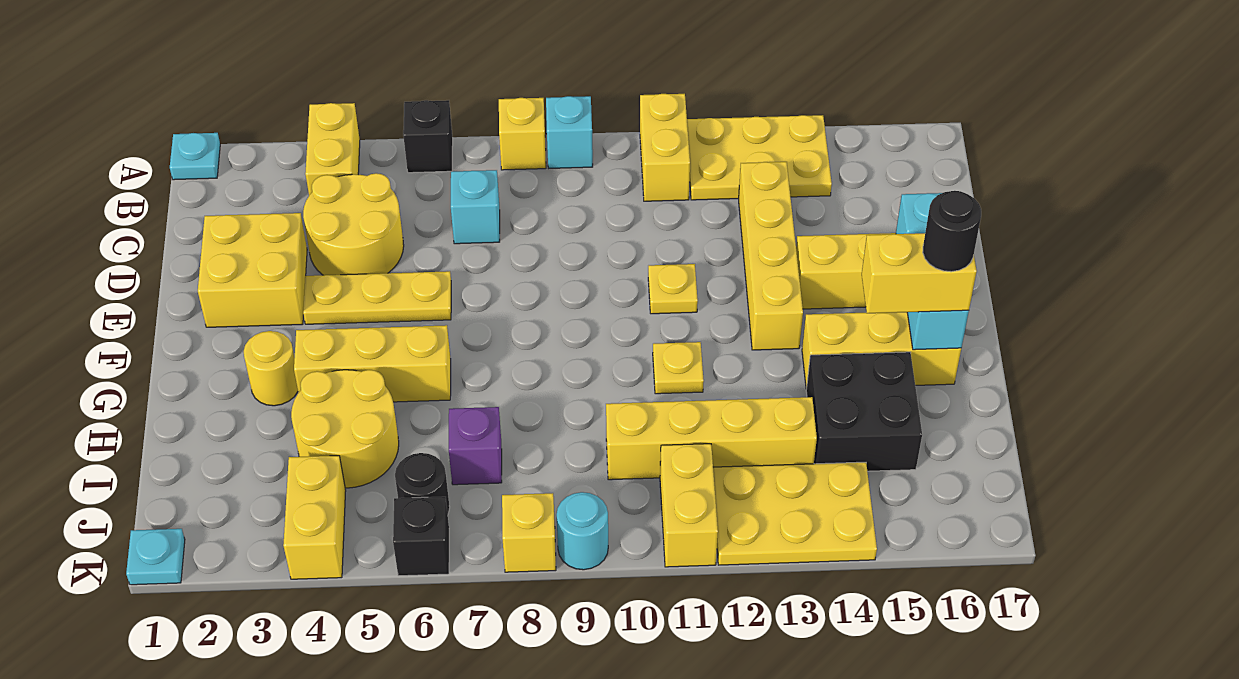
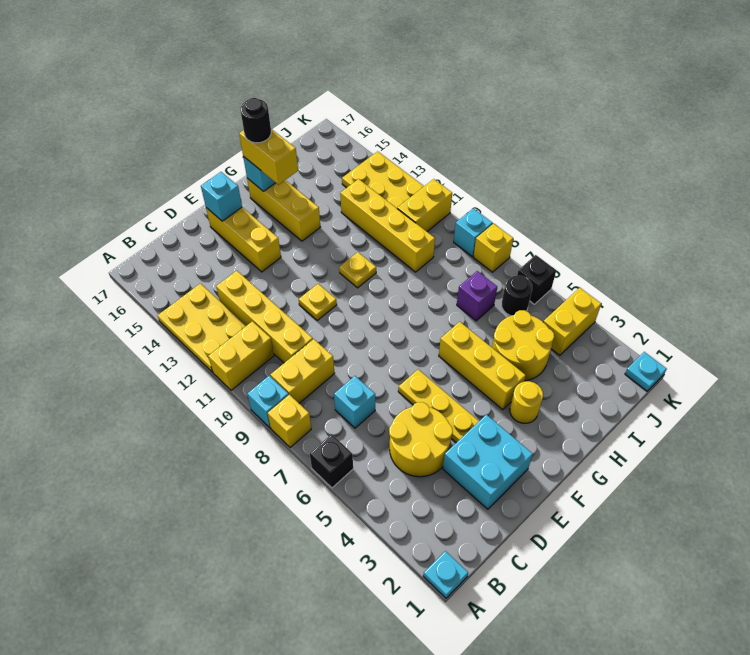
yellow 1x2 brick [305,103,360,195] -> yellow 1x2 brick moved to [270,339,335,403]
yellow 1x4 brick [739,162,803,350] -> yellow 1x4 brick turned to [216,271,313,363]
yellow 2x2 brick [198,213,307,327] -> cyan 2x2 brick [443,415,533,509]
black 2x2 brick [806,352,922,471] -> none
cyan 1x1 round brick [557,492,608,570] -> cyan 1x1 brick [454,208,492,257]

